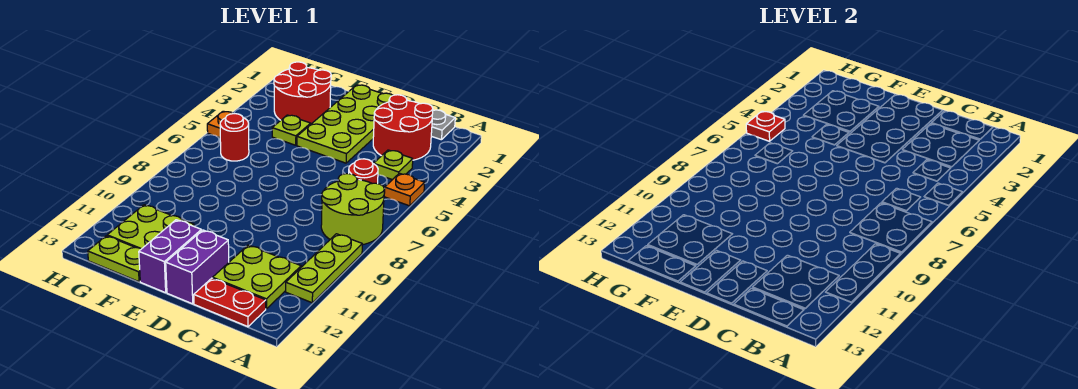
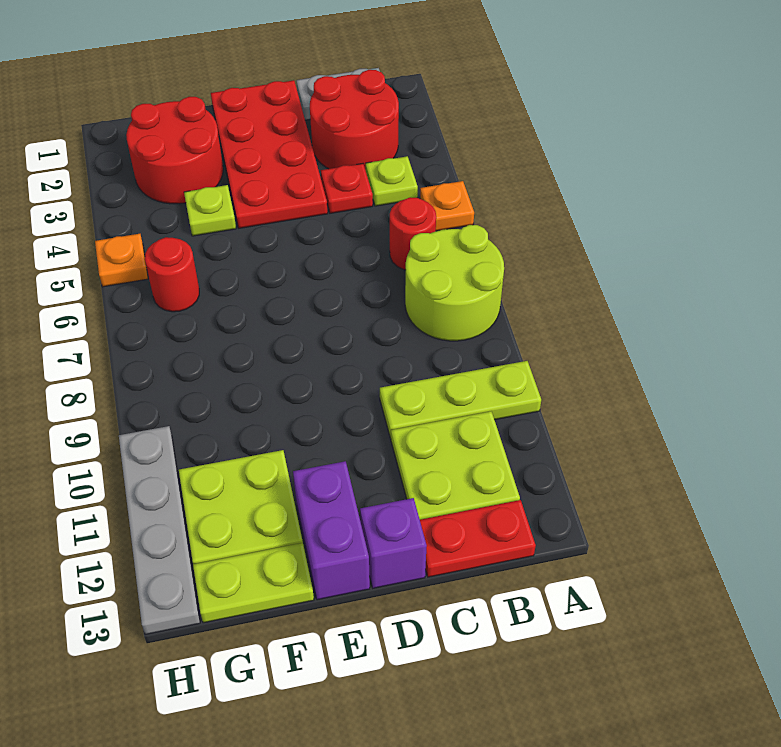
lime 1x3 plate [286,234,362,303] -> lime 1x3 plate turned to [380,361,541,439]
lime 2x4 plate [297,85,393,163] -> red 2x4 plate [211,80,328,228]
purple 1x2 brick [166,230,229,304] -> purple 1x1 brick [360,498,427,588]
red 1x1 plate [746,111,785,141] -> red 1x1 plate moved to [321,164,373,213]
none -> grey 1x4 plate [119,426,200,634]

